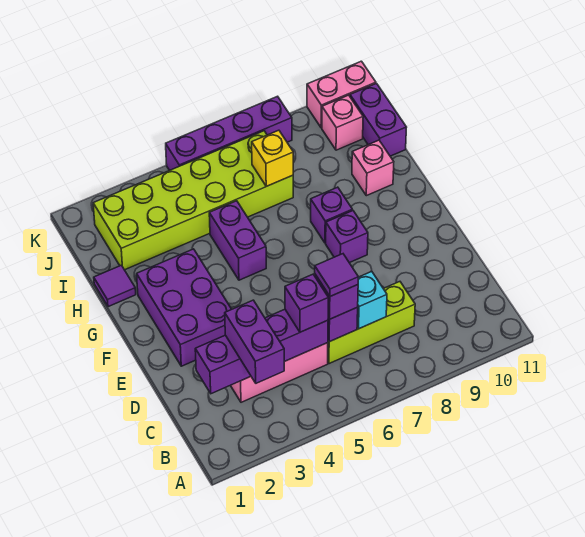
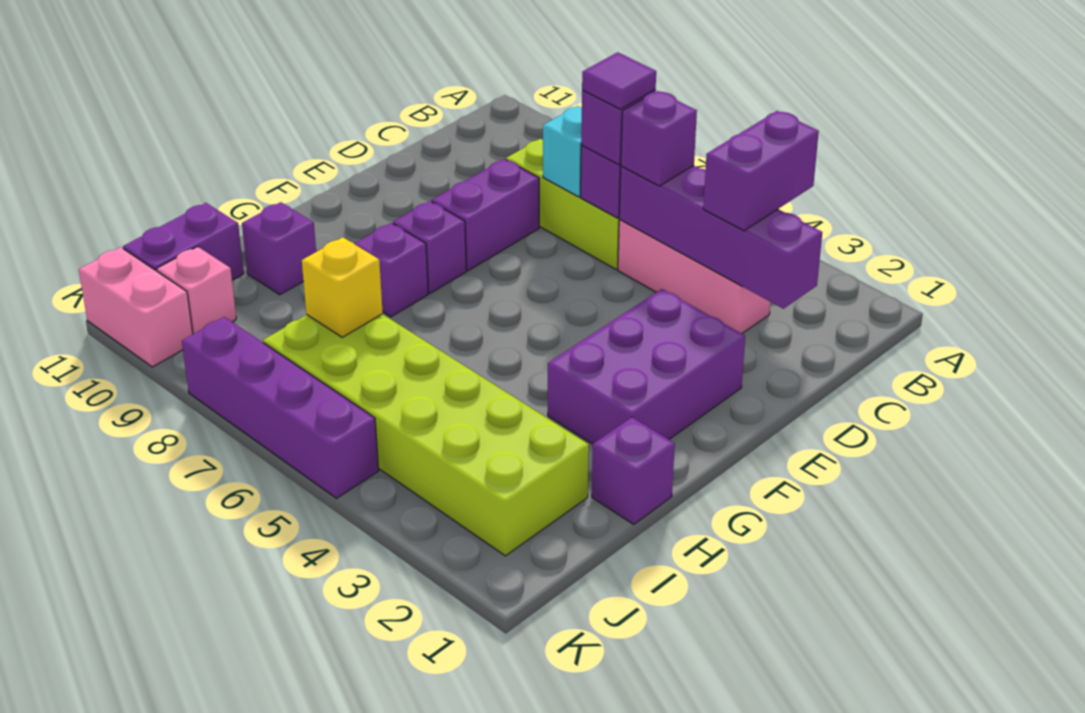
purple 1x2 brick [209,201,266,280] -> purple 1x2 brick moved to [432,159,539,271]
purple 1x1 tile [94,265,136,307] -> purple 1x1 brick [592,417,675,524]
pink 1x1 brick [352,140,394,196] -> purple 1x1 brick [242,202,316,295]

